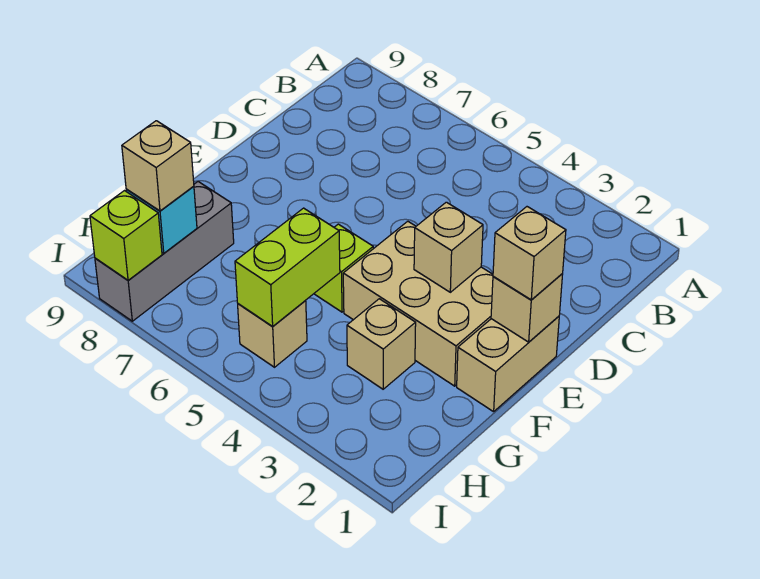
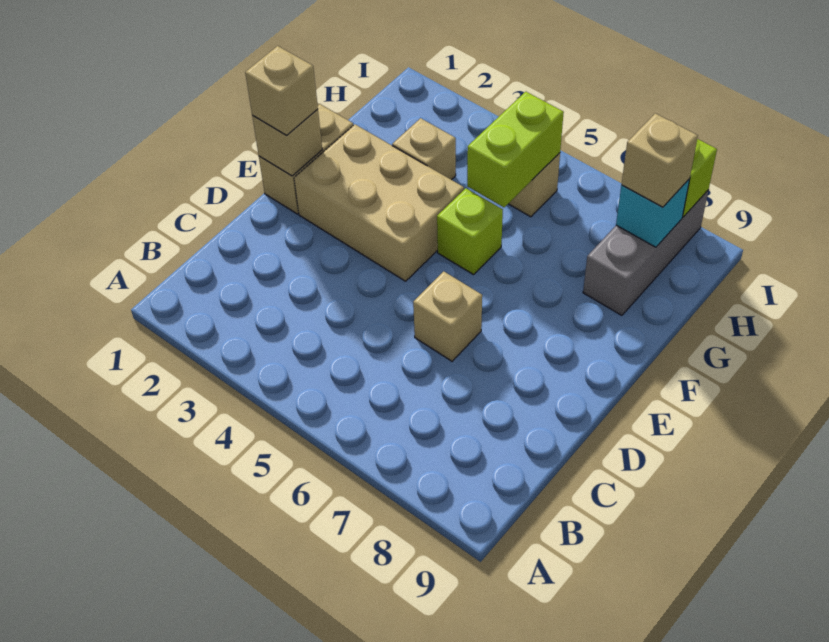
tan 1x1 brick [414,202,483,292] -> tan 1x1 brick moved to [413,271,482,361]

